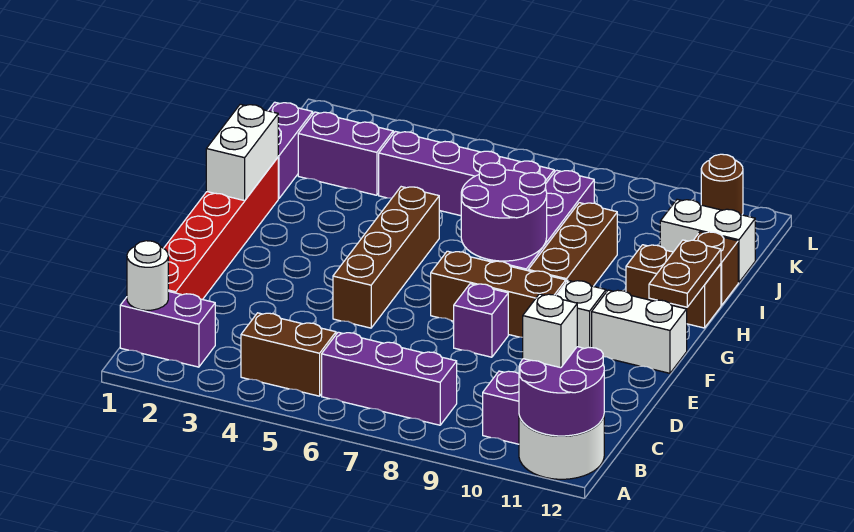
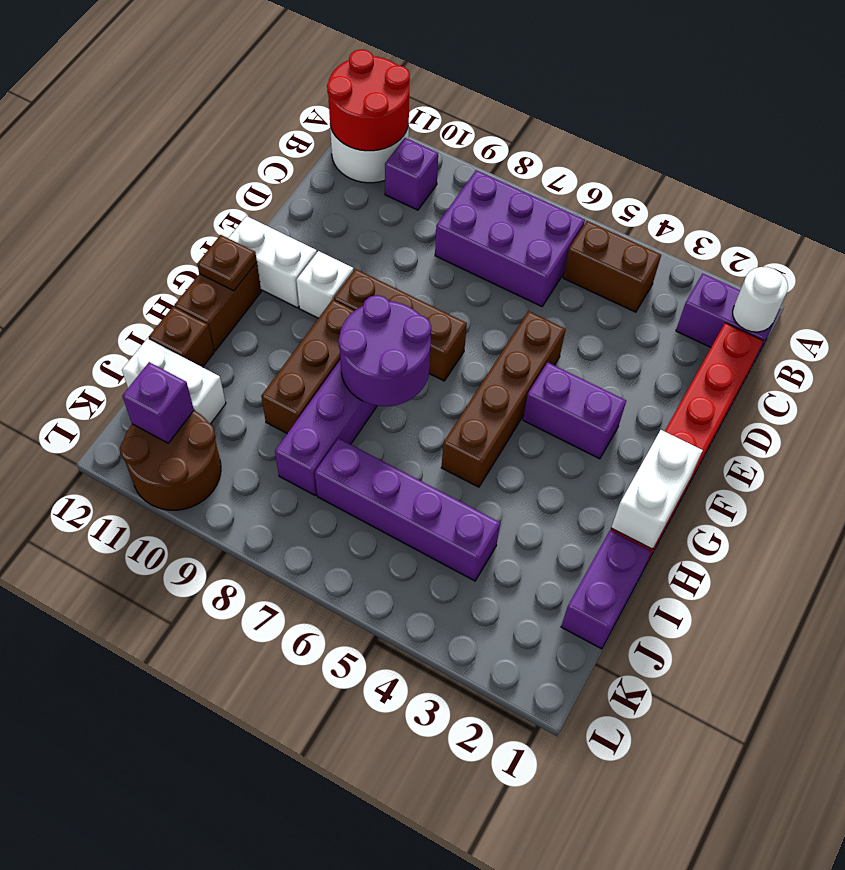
purple 2x2 round brick [519,347,604,436] -> red 2x2 round brick [327,49,410,151]
purple 1x3 brick [322,332,457,425] -> purple 2x3 brick [435,170,585,306]
white 1x1 brick [523,294,577,368] -> none
purple 1x1 brick [454,284,508,357] -> purple 1x1 brick moved to [122,362,194,443]
brown 1x2 plate [649,240,721,307] -> brown 1x1 plate [197,235,257,291]
brown 1x2 brick [626,245,721,328] -> brown 1x2 brick turned to [174,262,261,351]
purple 1x2 brick [298,112,393,195] -> purple 1x2 brick moved to [523,362,626,459]
brown 1x1 round brick [701,154,743,215] -> brown 2x2 round brick [120,411,221,510]

